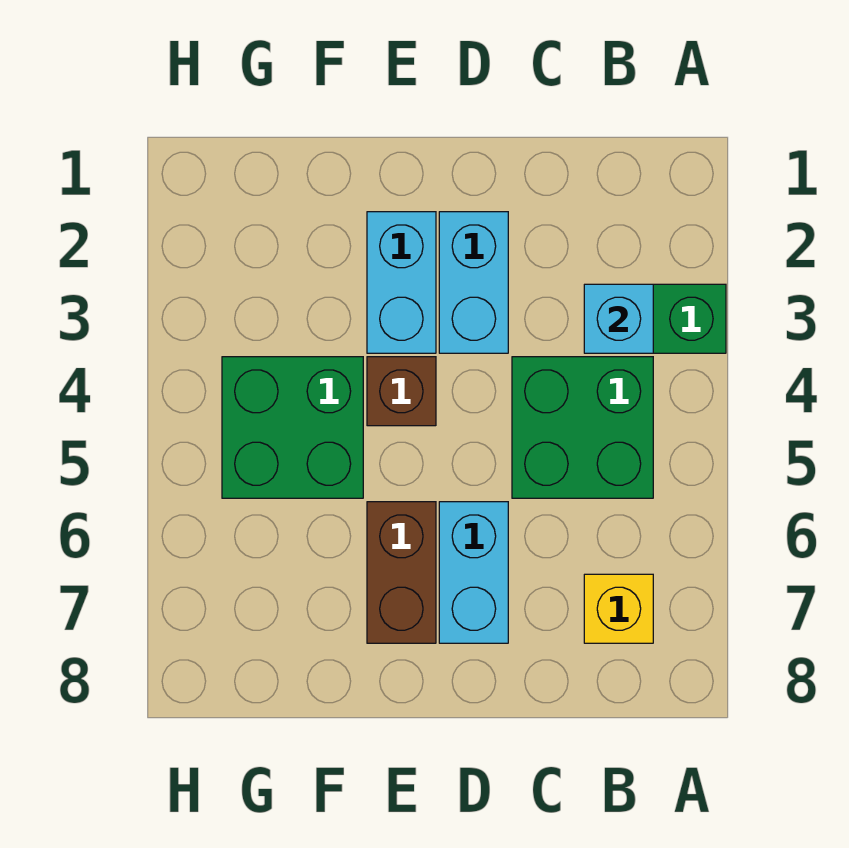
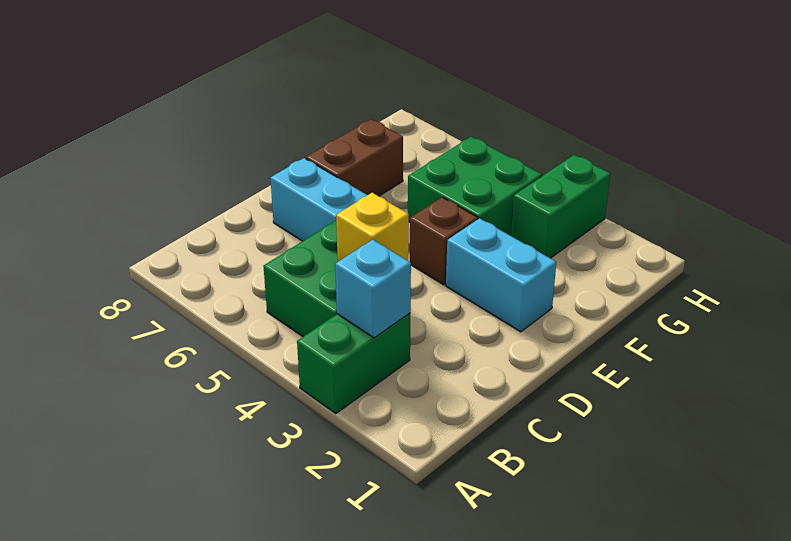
yellow 1x1 brick [584,574,653,643] -> yellow 1x1 brick moved to [336,193,409,261]
cyan 1x2 brick [439,212,508,353] -> none
brown 1x2 brick [367,502,436,643] -> brown 1x2 brick turned to [306,119,403,196]
none -> green 1x2 brick [511,155,610,258]

